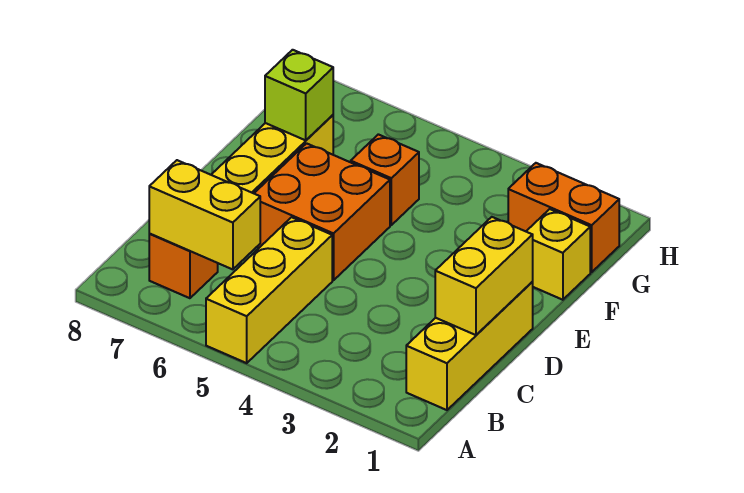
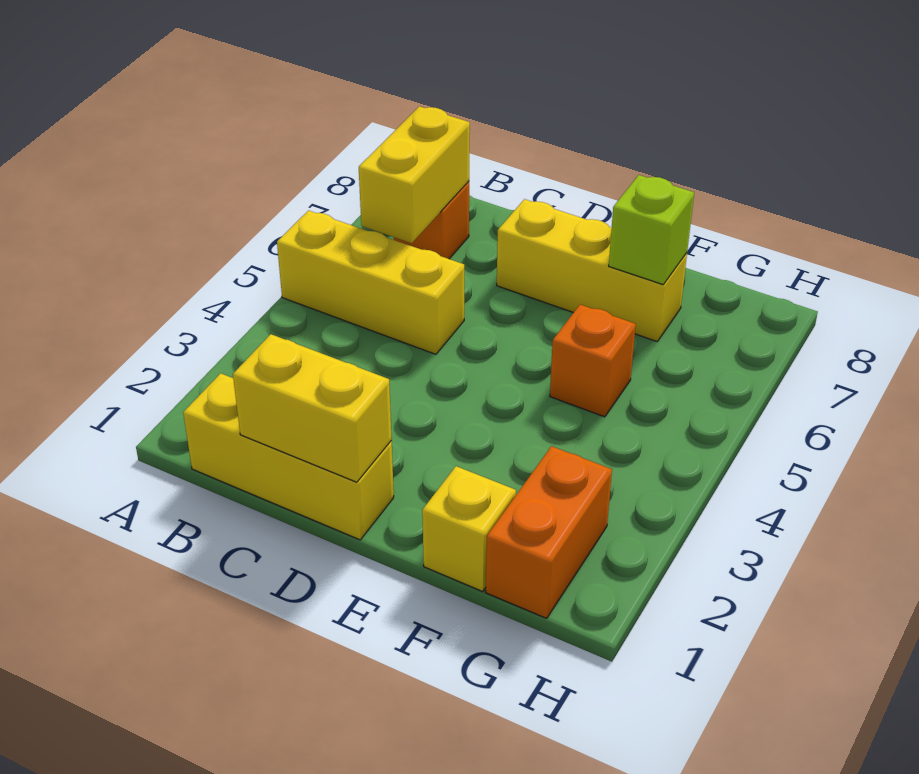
orange 2x2 brick [254,143,390,280] -> none

